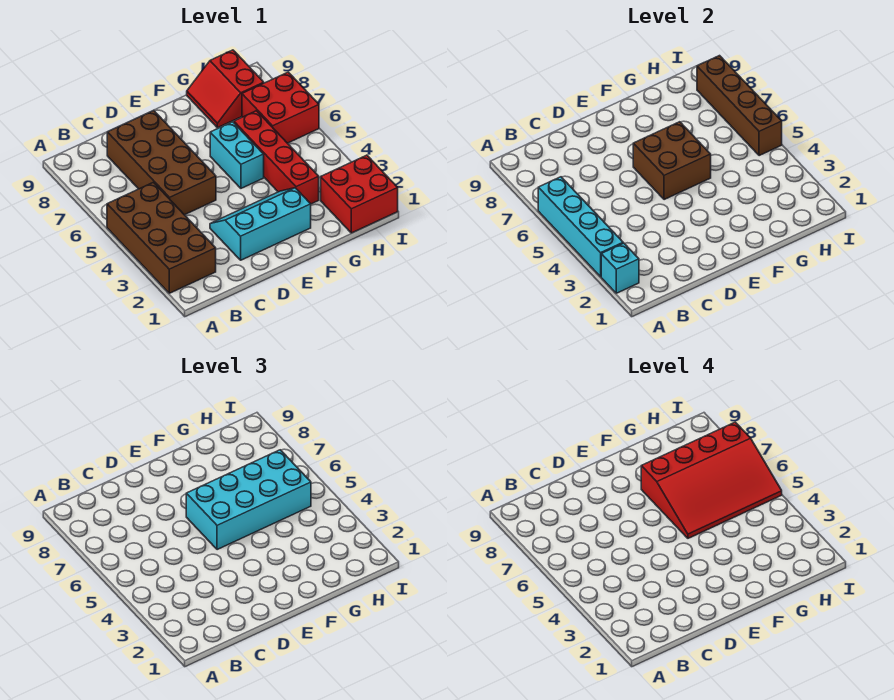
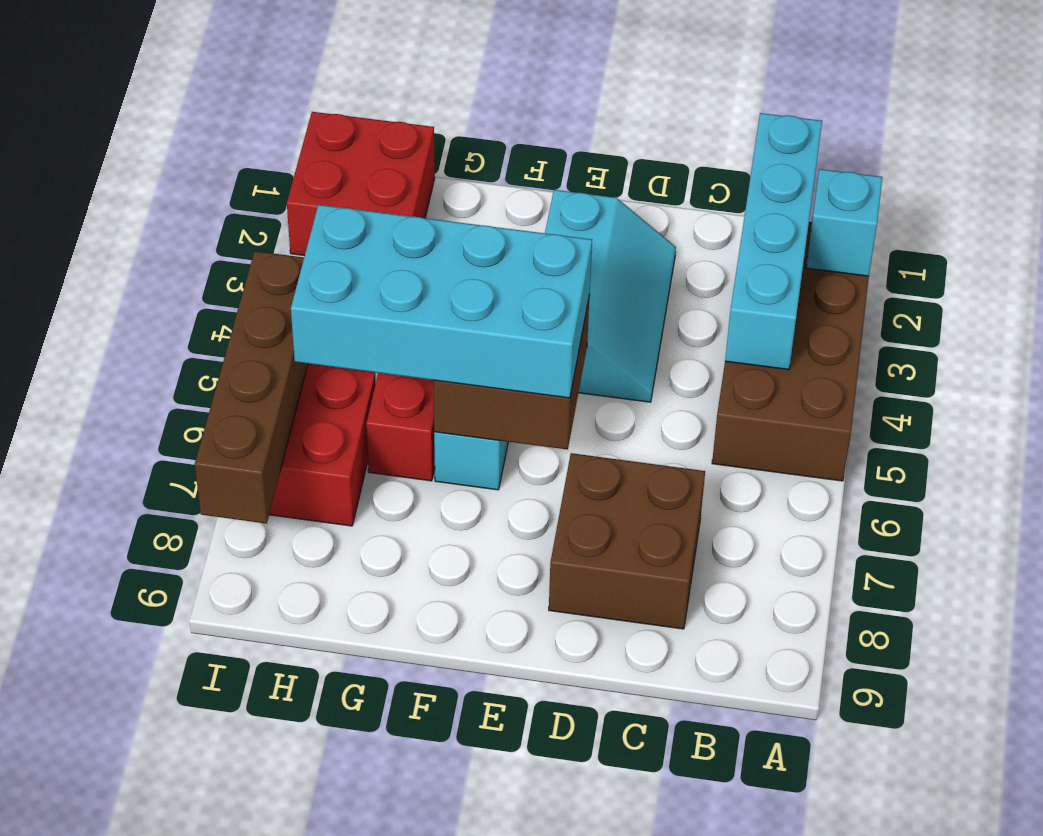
cyan 1x4 brick [538,177,623,277] -> cyan 1x4 brick moved to [725,113,822,370]
brown 2x4 brick [107,110,216,215] -> brown 2x2 brick [549,453,705,629]
cyan 2x3 slope [210,188,311,260] -> cyan 2x3 slope turned to [545,190,676,402]
red 3x4 slope [641,422,782,538] -> none
red 2x2 slope [187,50,264,128] -> none

